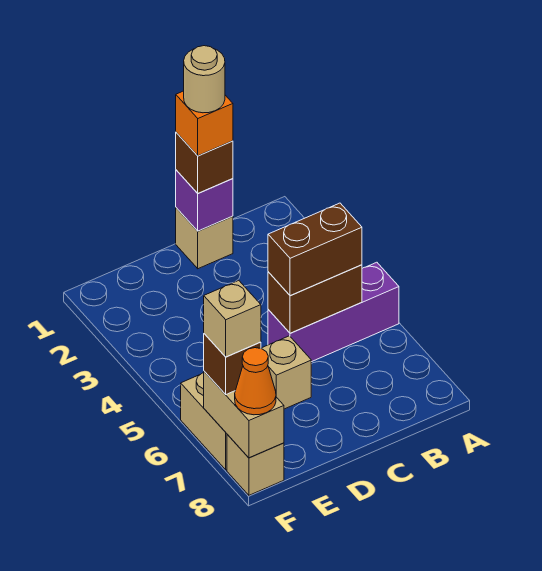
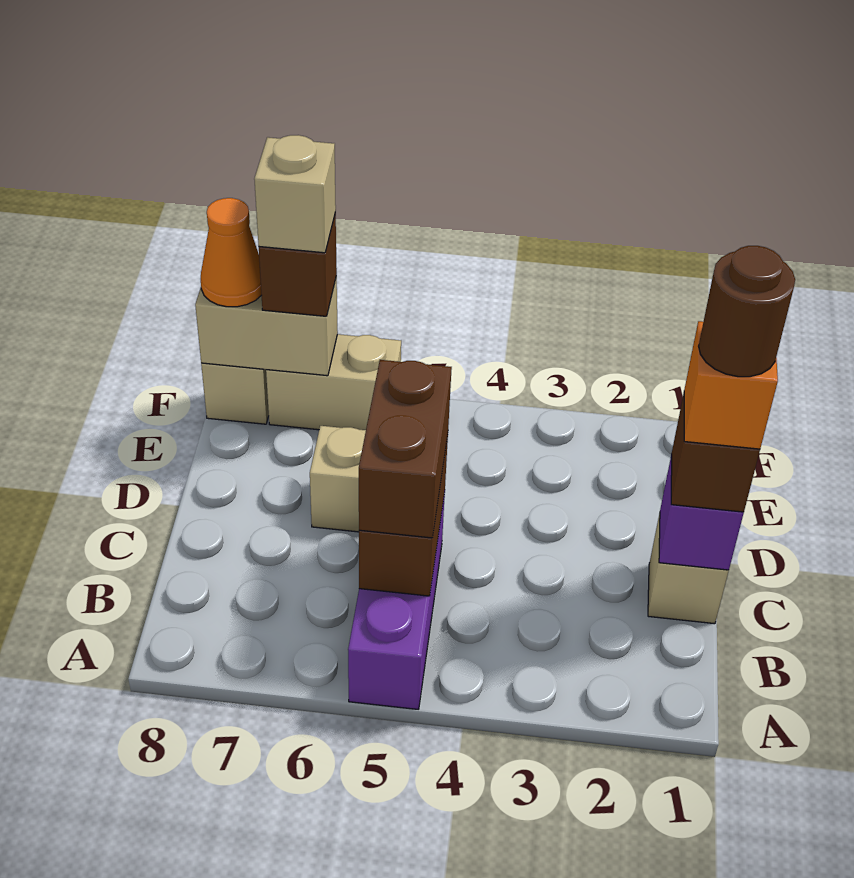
tan 1x1 round brick [184,46,225,113] -> brown 1x1 round brick [698,246,795,377]

